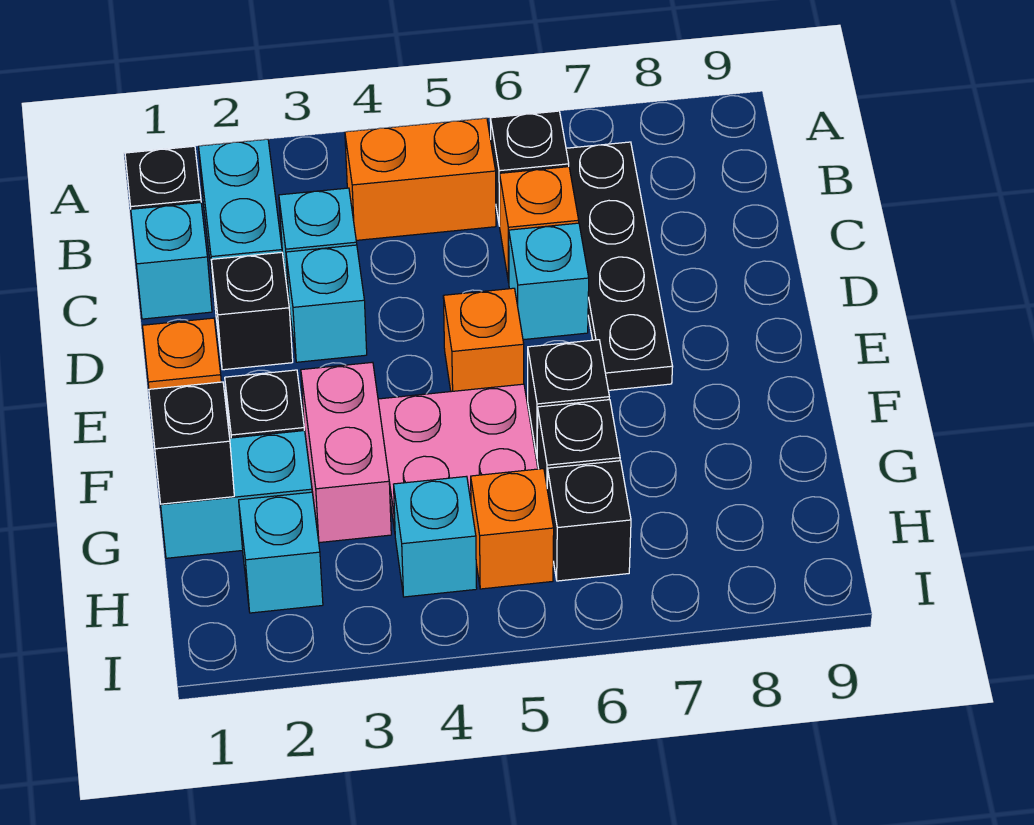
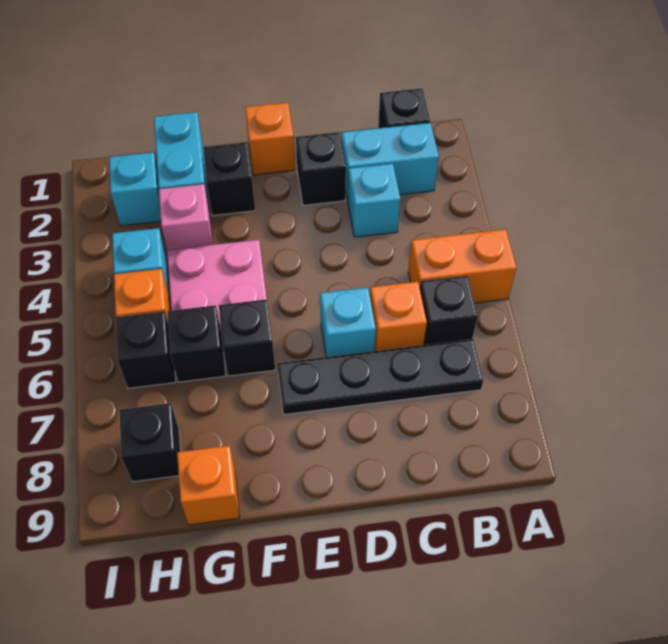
orange 1x2 brick [345,118,496,240] -> orange 1x2 brick turned to [408,229,516,303]
cyan 1x1 brick [131,203,212,319] -> none
cyan 1x1 brick [286,245,367,362] -> none
orange 1x1 brick [443,288,524,392] -> orange 1x1 brick moved to [177,446,240,525]
pink 1x2 brick [301,362,391,543] -> pink 1x1 brick [159,184,213,250]
black 1x1 brick [149,382,234,504] -> black 1x1 brick moved to [119,403,181,482]

